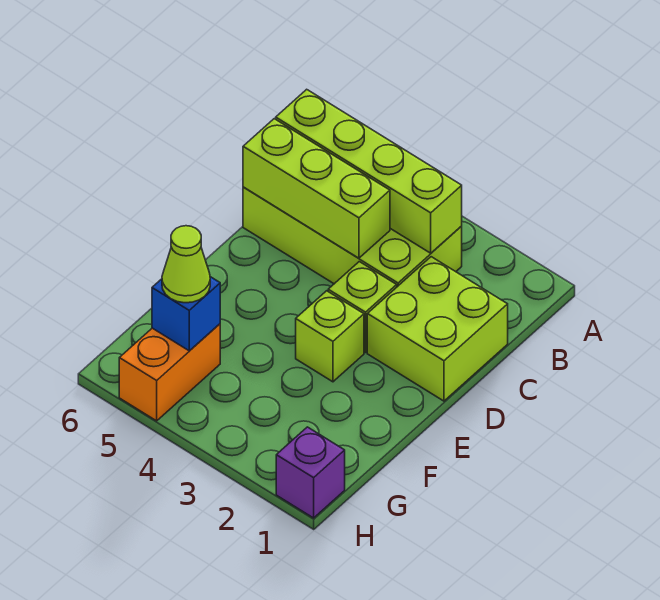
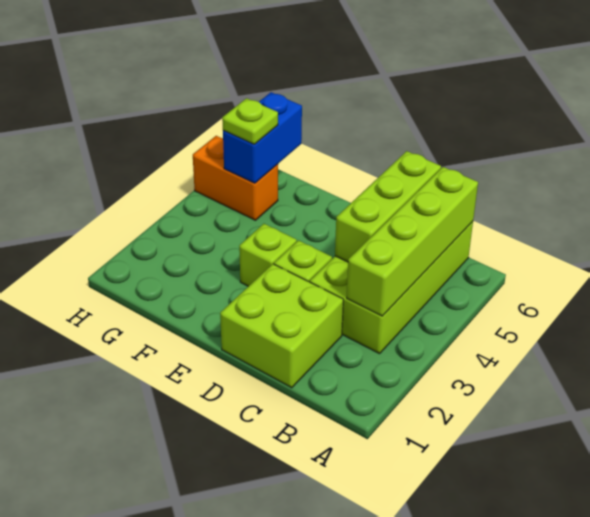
blue 1x1 brick [152,277,220,351] -> blue 1x2 brick [223,92,302,183]
lime 1x1 cone [162,226,210,303] -> lime 1x1 plate [222,98,278,144]
purple 1x1 brick [276,427,345,518] -> none

